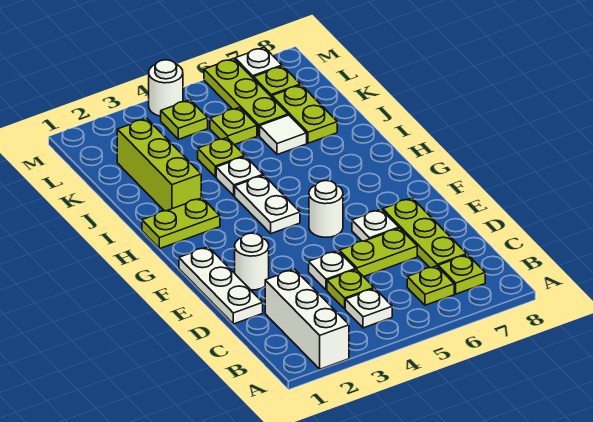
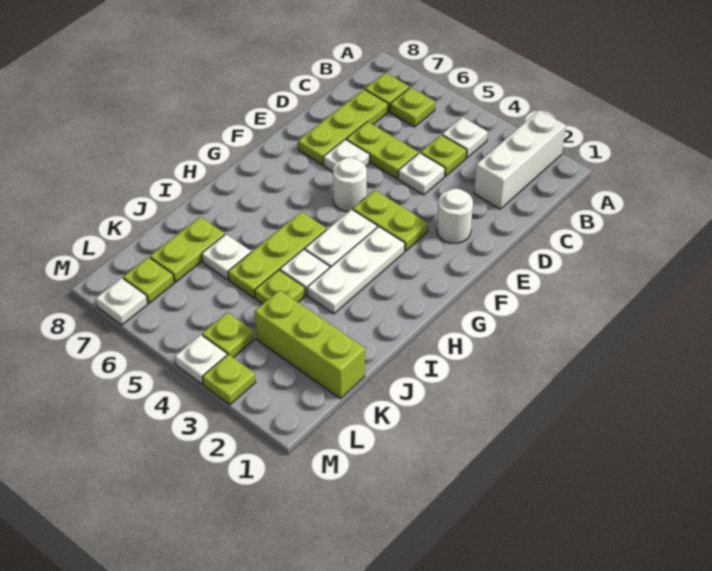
white 1x3 plate [179,247,263,324] -> white 1x3 plate moved to [307,226,405,314]
lime 1x2 plate [142,198,220,249] -> lime 1x2 plate moved to [353,190,428,251]
lime 1x3 brick [117,118,201,211] -> lime 1x3 brick turned to [255,290,365,399]
white 1x1 tile [260,115,307,155] -> white 1x1 plate [202,234,251,279]
lime 1x1 plate [210,108,257,145] -> lime 1x1 plate moved to [202,354,256,405]
lime 1x3 plate [204,59,288,136] -> lime 1x3 plate moved to [228,212,327,298]
white 1x1 round brick [149,60,183,116] -> white 1x1 plate [175,335,227,384]

